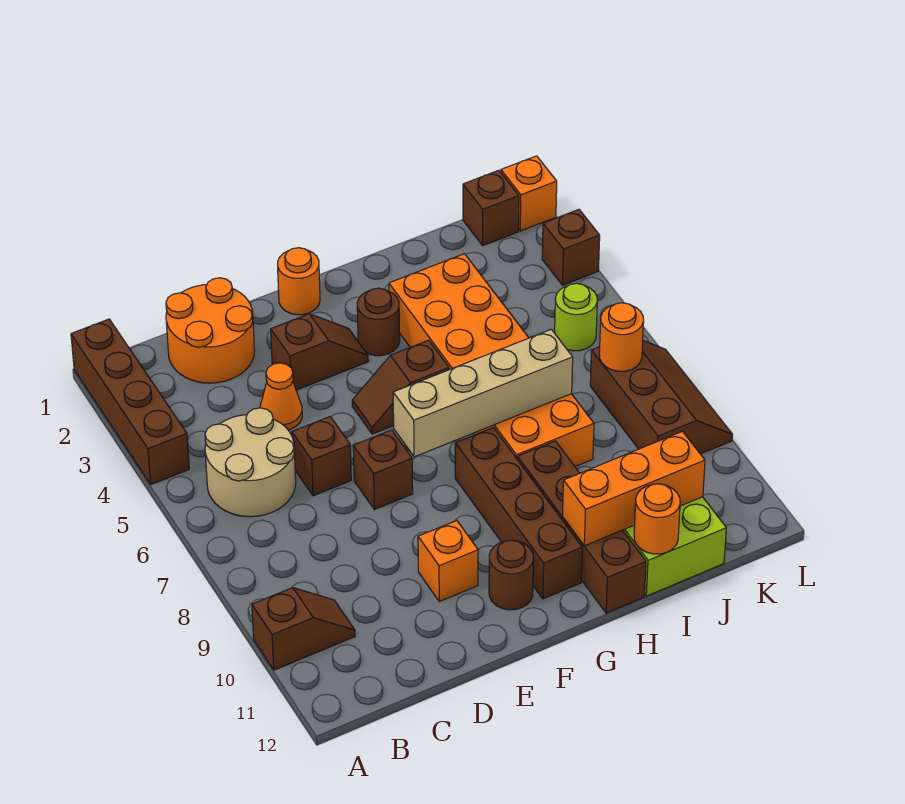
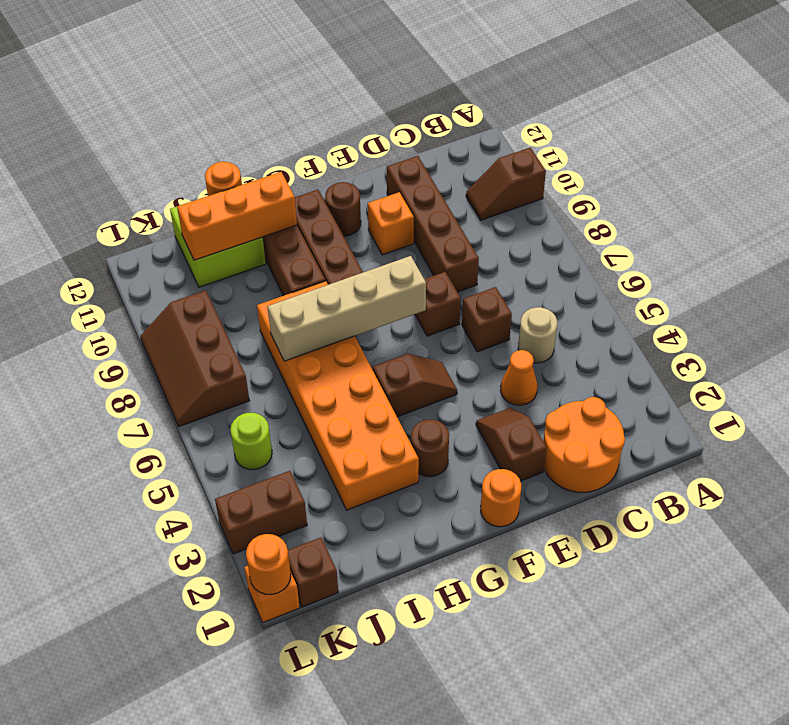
brown 1x4 brick [71,319,189,484] -> brown 1x4 brick moved to [387,156,479,292]
tan 2x2 round brick [205,408,296,517] -> tan 1x1 round brick [518,307,557,363]
brown 1x2 slope [271,314,368,390] -> brown 1x2 slope turned to [476,408,547,481]
orange 1x1 round brick [599,303,644,371] -> orange 1x1 round brick moved to [246,534,291,595]
brown 1x1 brick [542,209,600,285] -> brown 1x2 brick [215,471,307,554]

